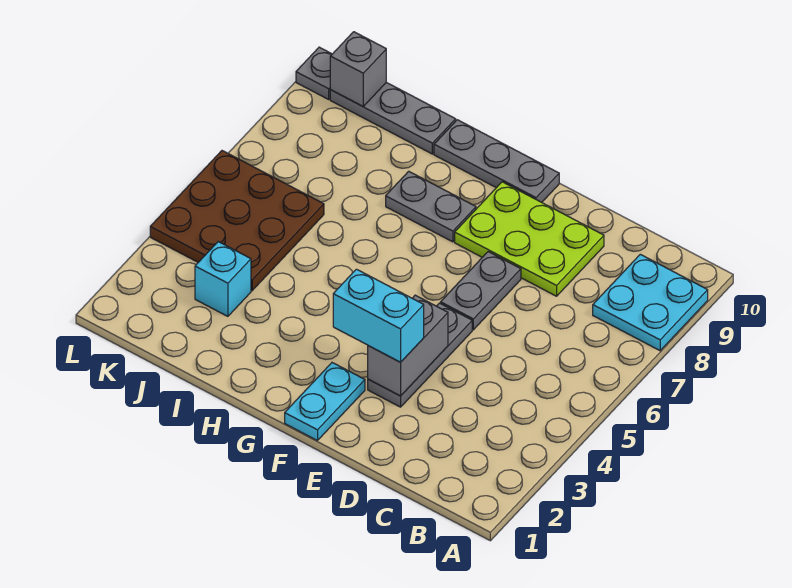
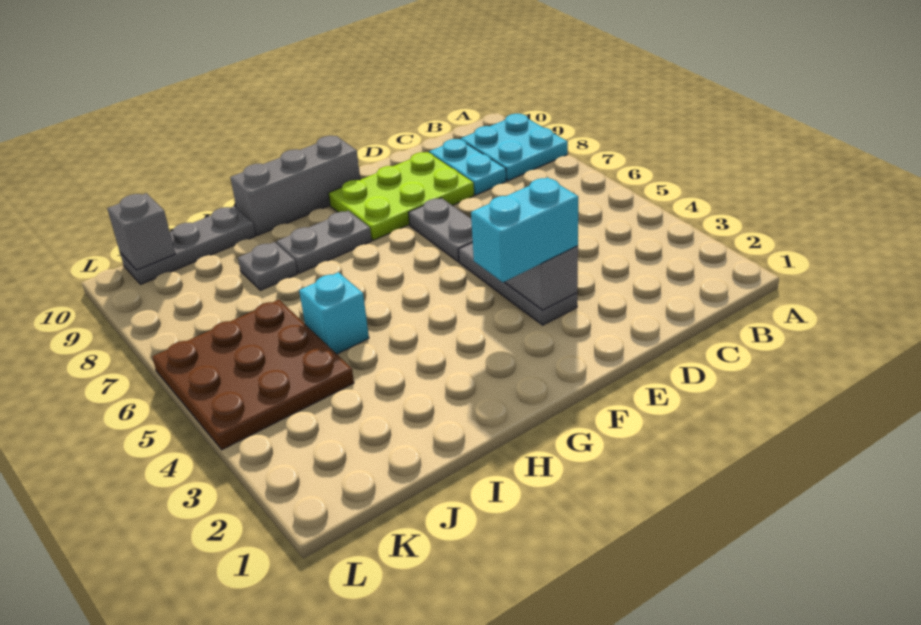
cyan 1x2 plate [285,363,365,441] -> cyan 1x2 plate moved to [429,139,506,195]
grey 1x3 plate [434,120,559,202] -> grey 1x3 brick [230,136,360,235]
cyan 1x1 brick [195,242,251,316] -> cyan 1x1 brick moved to [299,272,369,354]
grey 1x1 plate [296,47,332,99] -> grey 1x1 plate moved to [238,242,298,290]

